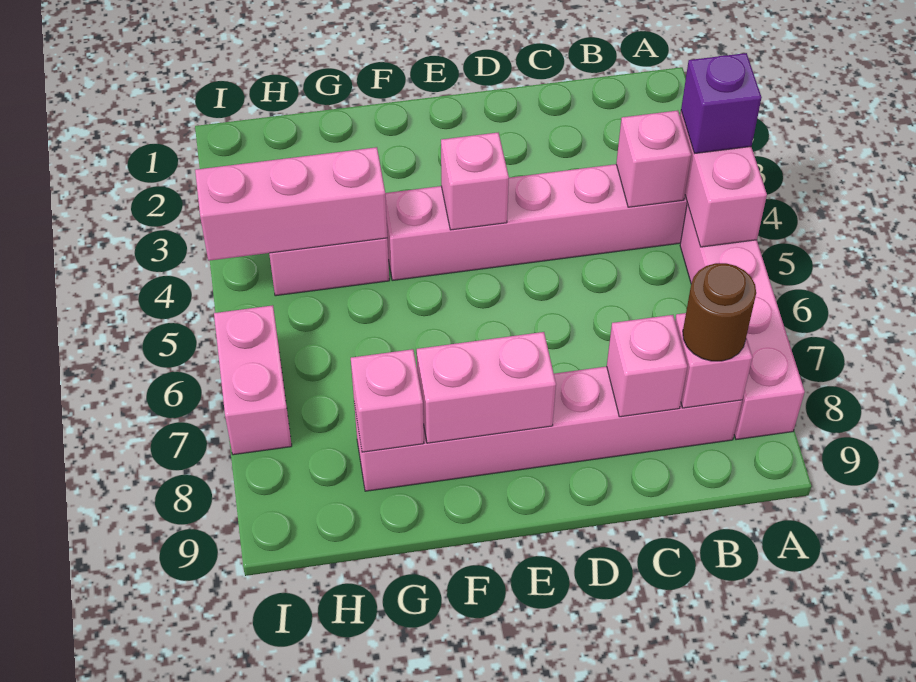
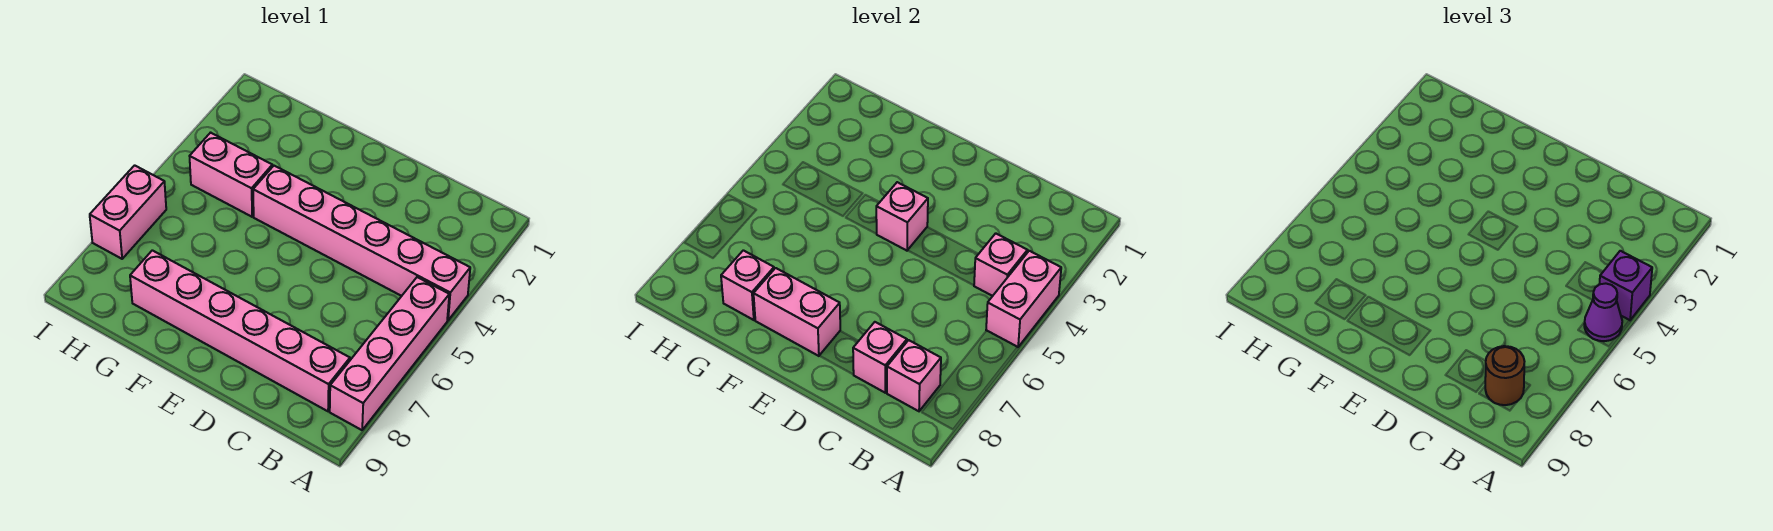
none -> purple 1x1 cone [1584,283,1622,341]
pink 1x3 brick [195,147,387,261] -> none

